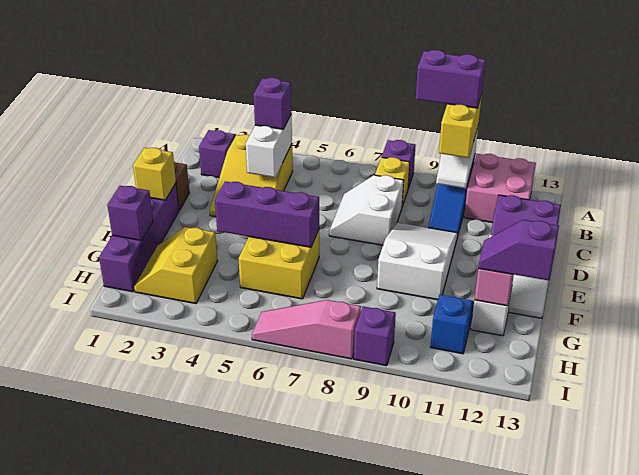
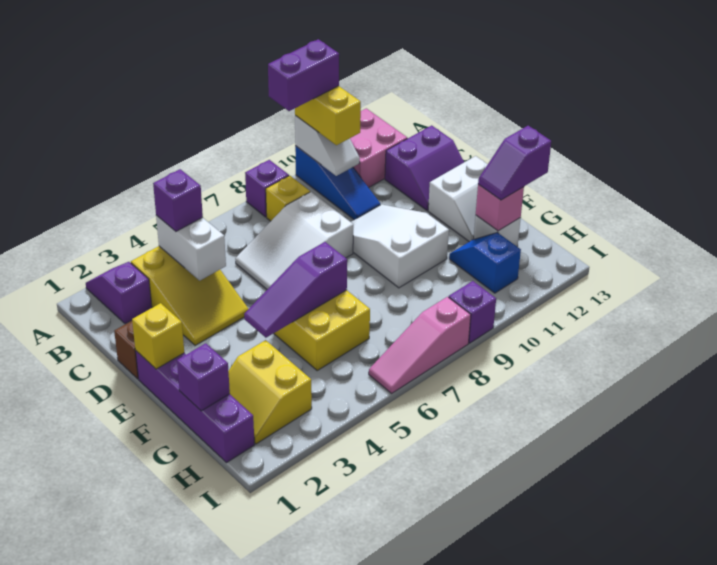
white 2x2 slope [329,175,404,245] -> white 2x3 slope [235,192,353,289]
purple 1x3 brick [215,181,319,247] -> purple 1x3 slope [244,242,347,338]

